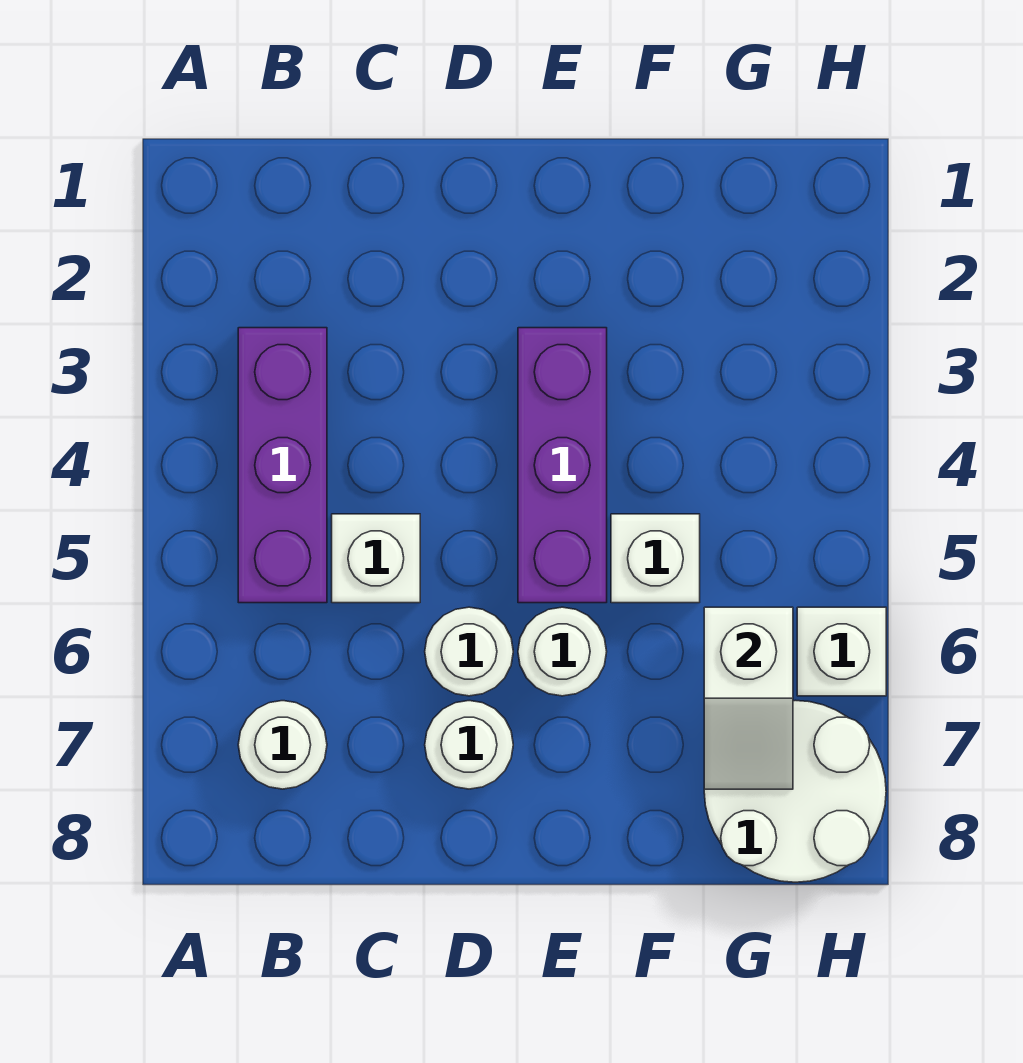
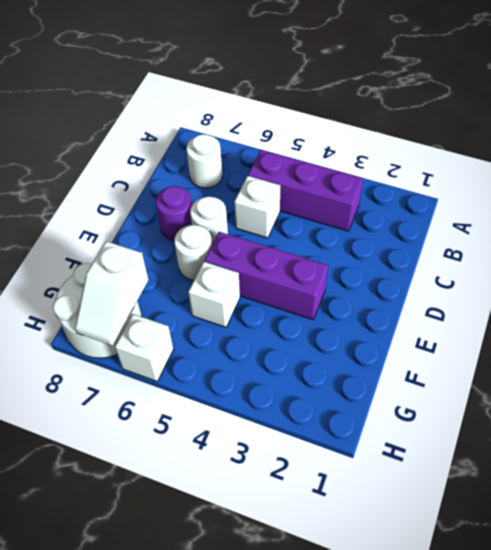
white 1x1 round brick [425,701,513,789] -> purple 1x1 round brick [156,186,192,241]
white 1x2 slope [704,607,793,789] -> white 1x2 slope turned to [75,241,148,346]

